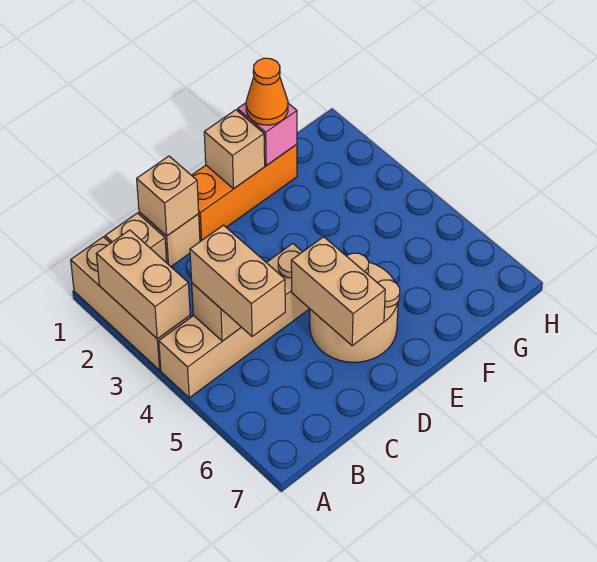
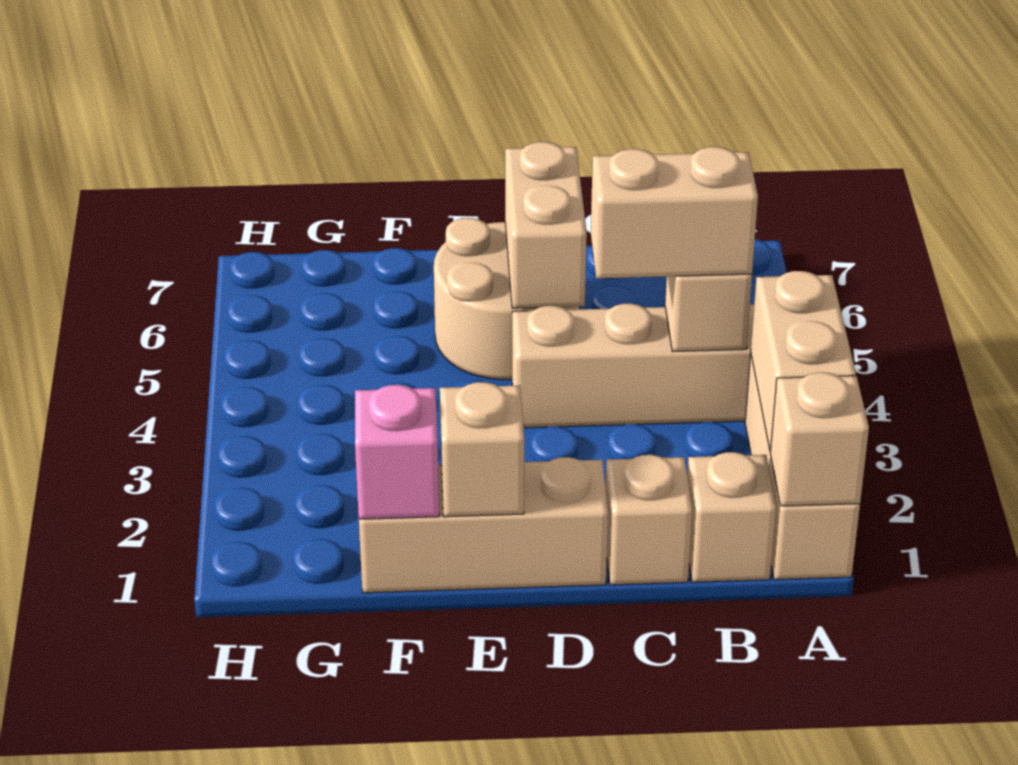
tan 1x2 brick [190,225,285,337] -> tan 1x2 brick turned to [591,147,758,278]
tan 1x1 brick [137,156,199,236] -> tan 1x1 brick moved to [770,372,869,506]
orange 1x3 brick [192,144,297,241] -> tan 1x3 brick [359,457,608,593]
orange 1x1 cone [246,58,288,125] -> none

